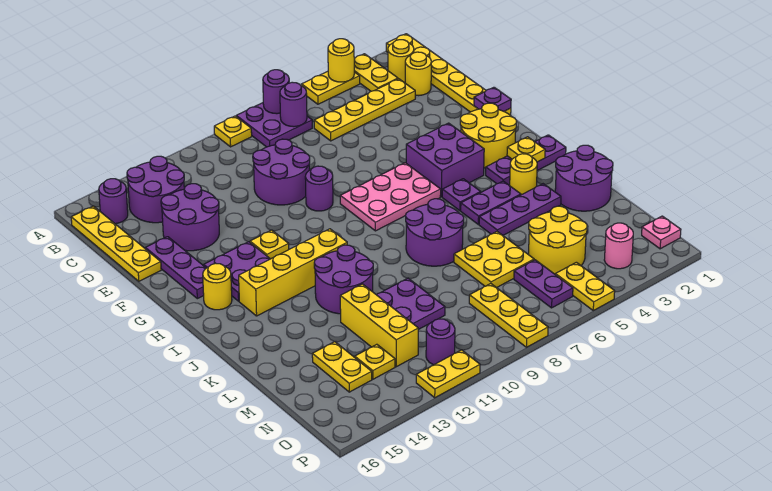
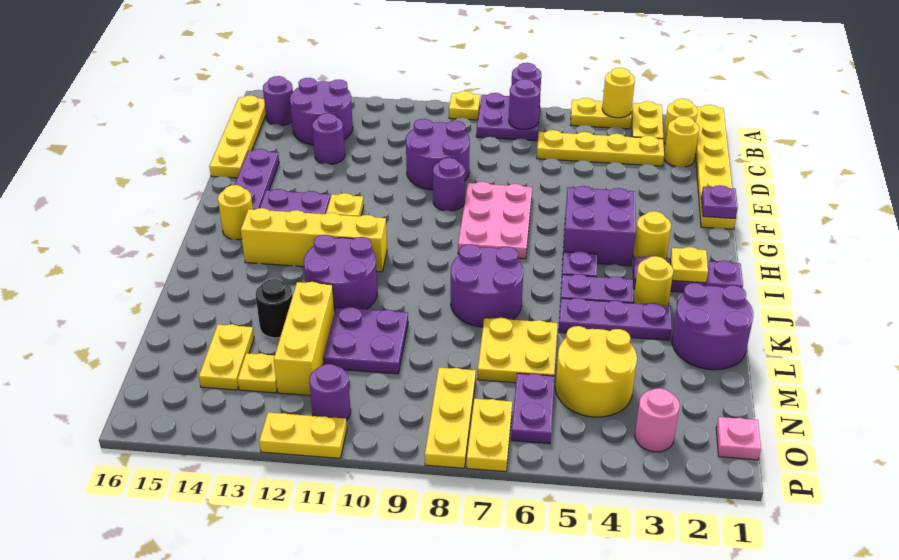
purple 2x2 round brick [161,184,219,251] -> purple 1x1 round brick [312,113,345,164]
yellow 2x2 round brick [460,103,517,168] -> yellow 1x1 round brick [633,211,671,259]
pink 2x3 plate [340,163,441,231] -> pink 2x3 plate turned to [458,182,532,259]
none -> black 1x1 round brick [256,279,292,338]
yellow 1x2 plate [555,262,615,311] -> yellow 1x2 plate moved to [467,399,512,472]

